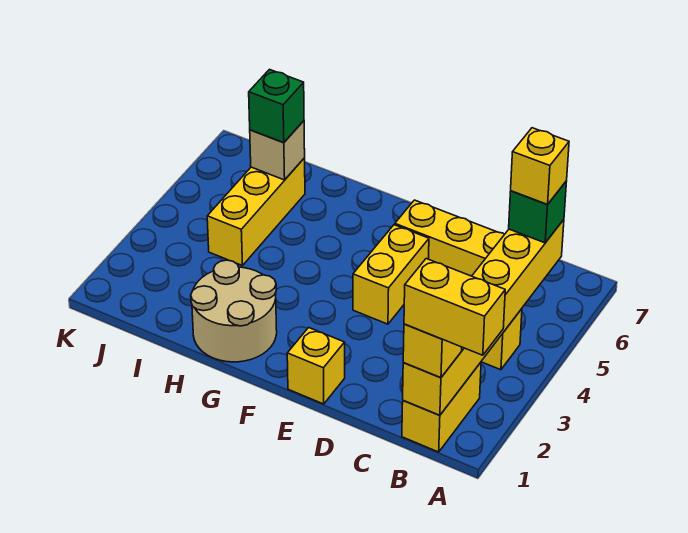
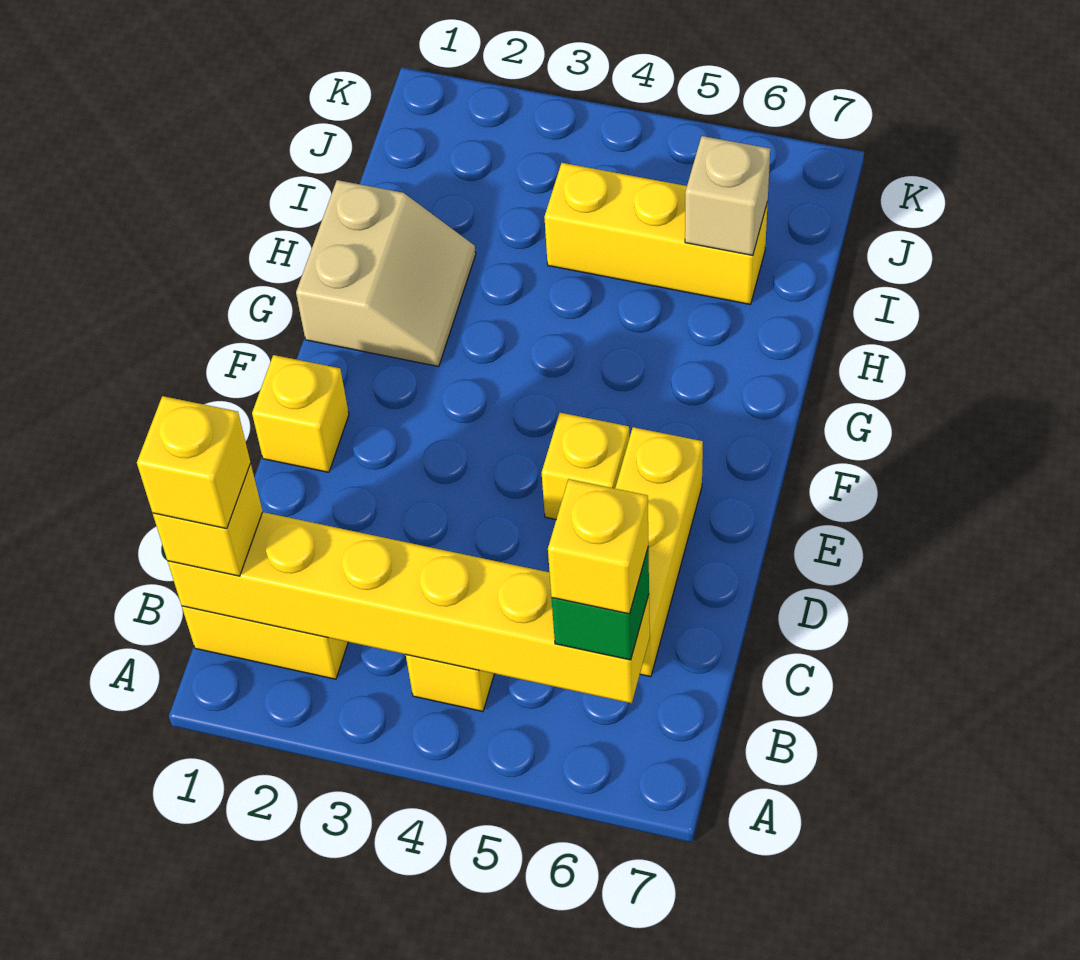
yellow 1x2 brick [404,259,505,355] -> yellow 1x1 brick [137,396,251,529]
yellow 1x2 brick [353,225,429,324] -> yellow 1x1 brick [542,413,629,519]
tan 2x2 round brick [191,260,277,362] -> tan 2x2 slope [296,180,476,367]
green 1x1 brick [249,70,304,143] -> none

